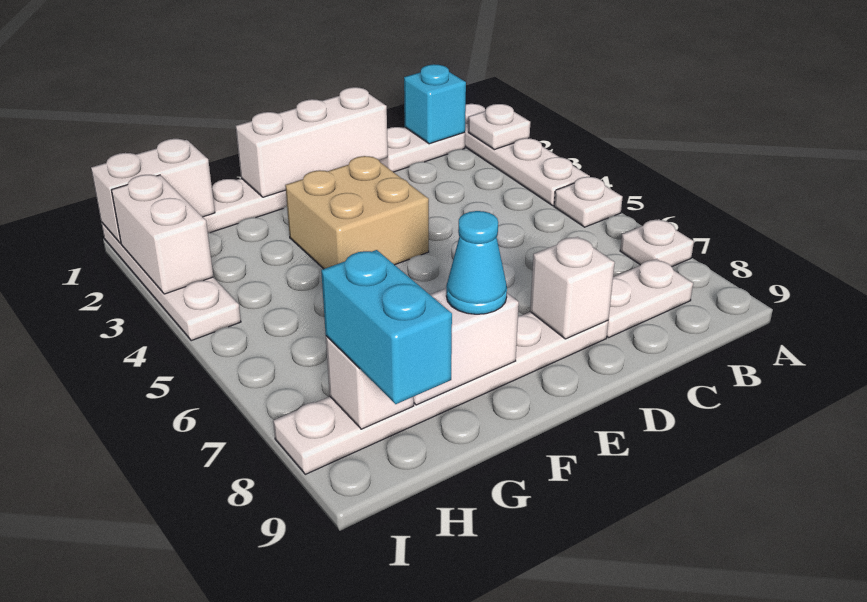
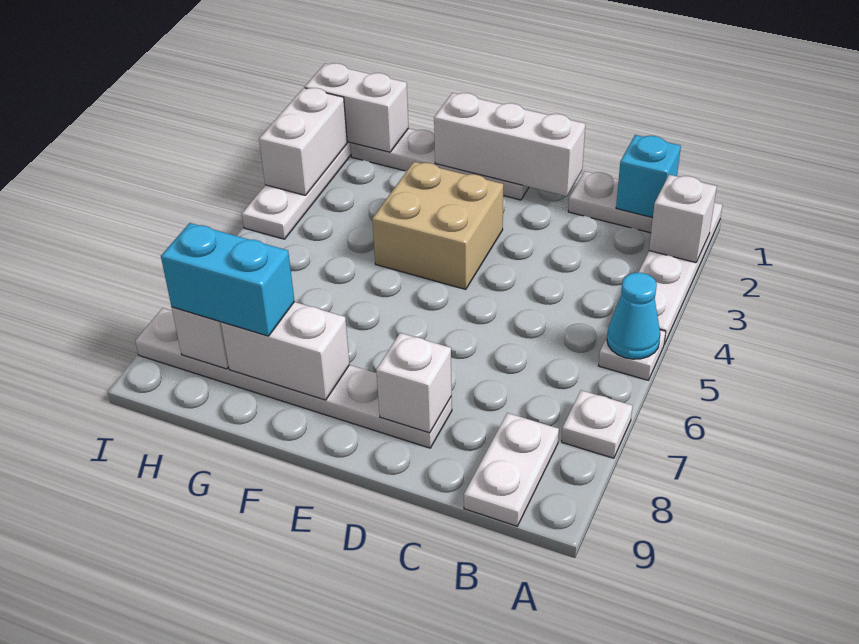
white 1x1 plate [468,104,530,150] -> white 1x1 brick [649,175,717,263]
white 1x2 plate [607,259,693,337] -> white 1x2 plate turned to [464,413,559,526]
cyan 1x1 cone [446,211,507,314] -> cyan 1x1 cone moved to [607,273,660,359]
cyan 1x2 brick [321,250,452,404] -> cyan 1x2 brick turned to [161,223,295,336]

